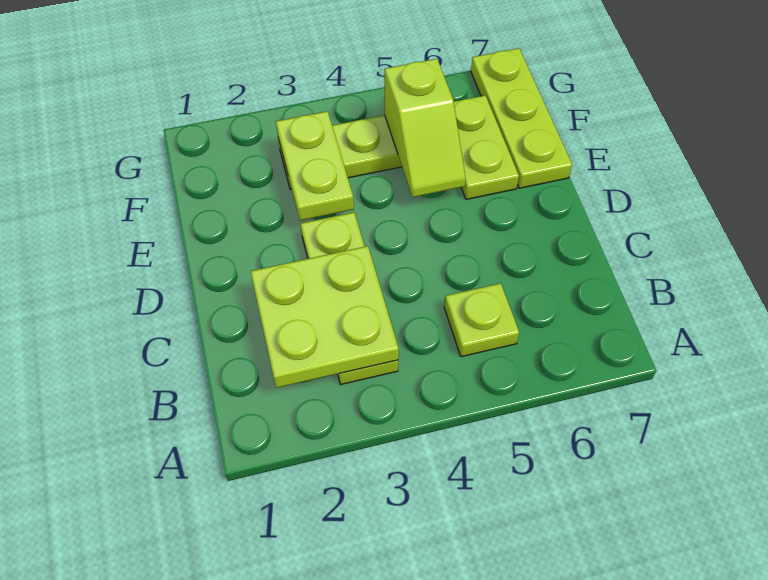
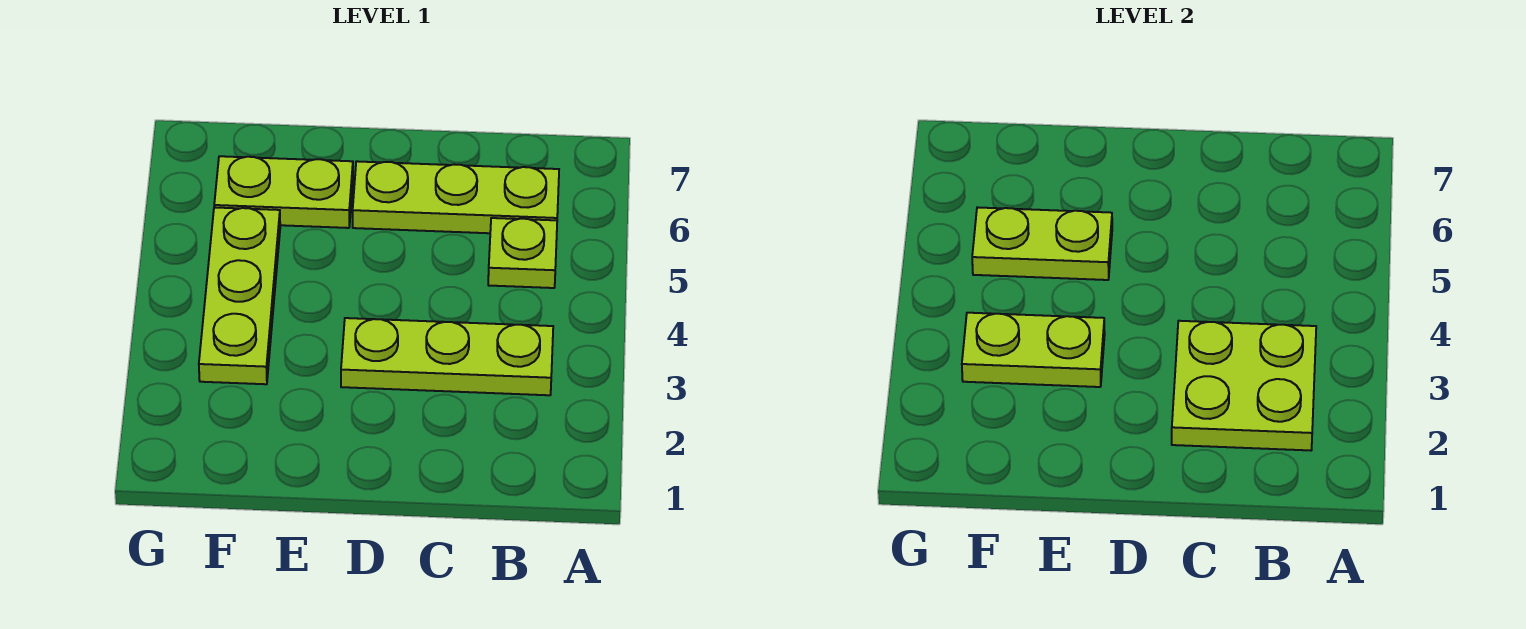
lime 1x2 slope [385,59,466,197] -> lime 1x2 plate [972,207,1112,280]
lime 1x3 plate [471,48,572,188] -> lime 1x3 plate moved to [353,161,559,233]

